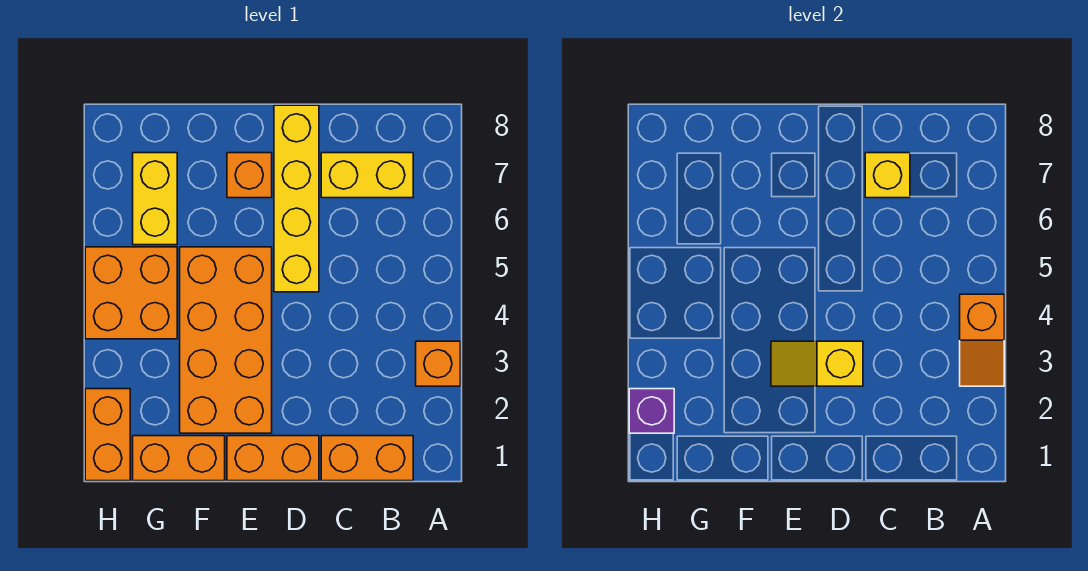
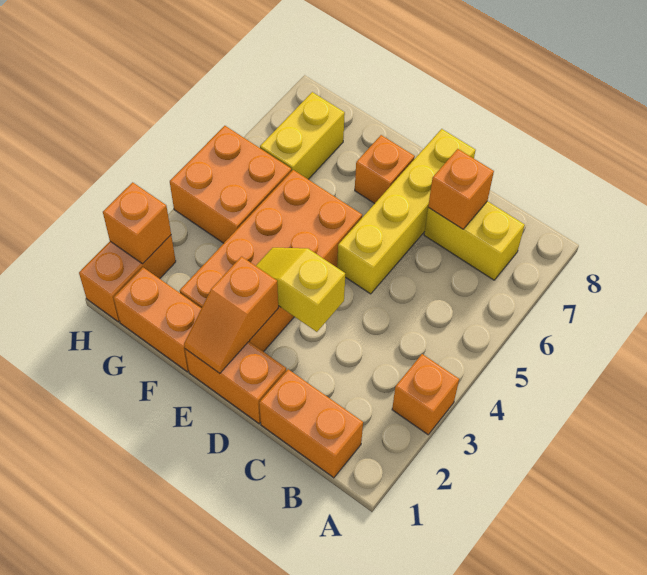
orange 1x2 slope [960,294,1004,386] -> orange 1x2 slope moved to [184,257,278,373]
yellow 1x1 brick [865,153,910,198] -> orange 1x1 brick [428,149,494,229]
purple 1x1 brick [629,389,674,433] -> orange 1x1 brick [103,182,171,264]

